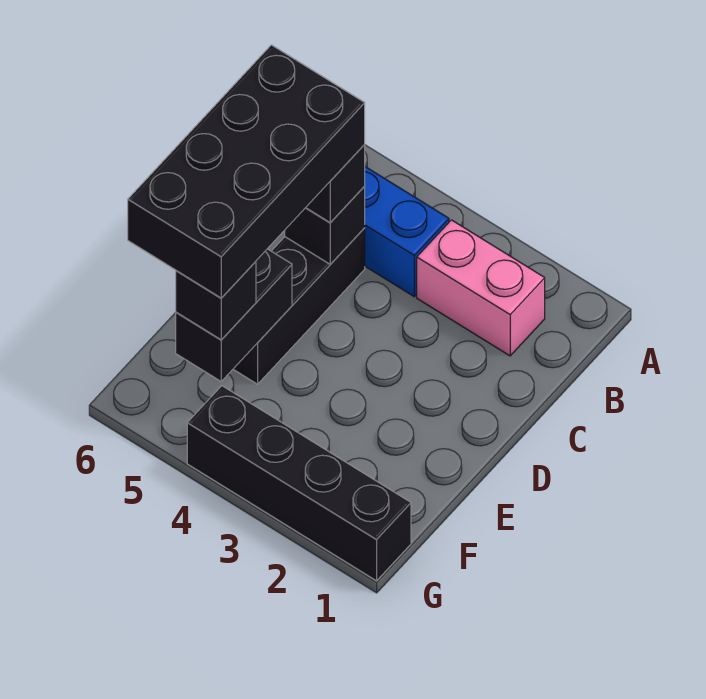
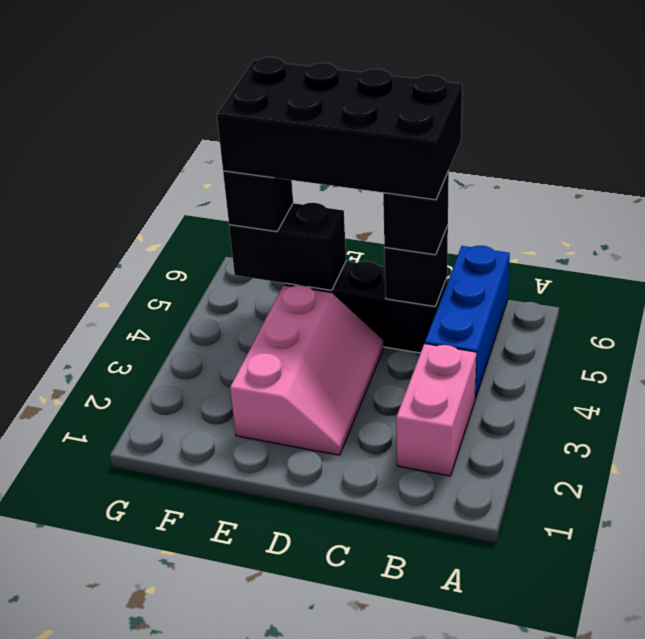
none -> pink 2x3 slope [230,285,384,455]
black 1x4 brick [187,386,411,581] -> none

